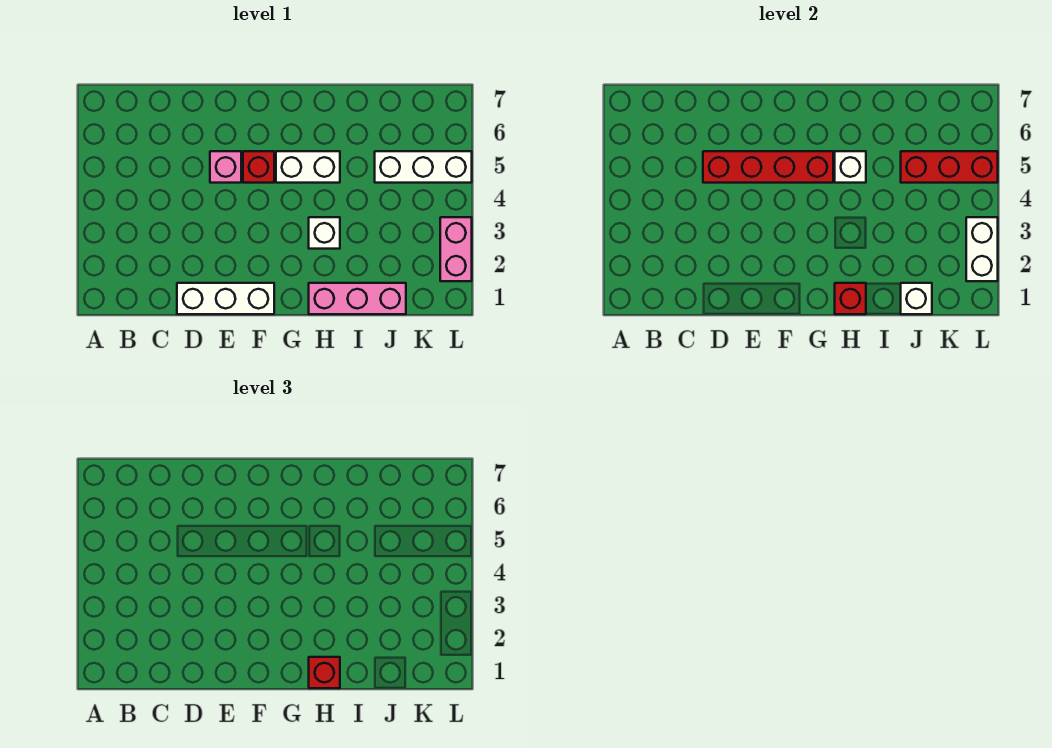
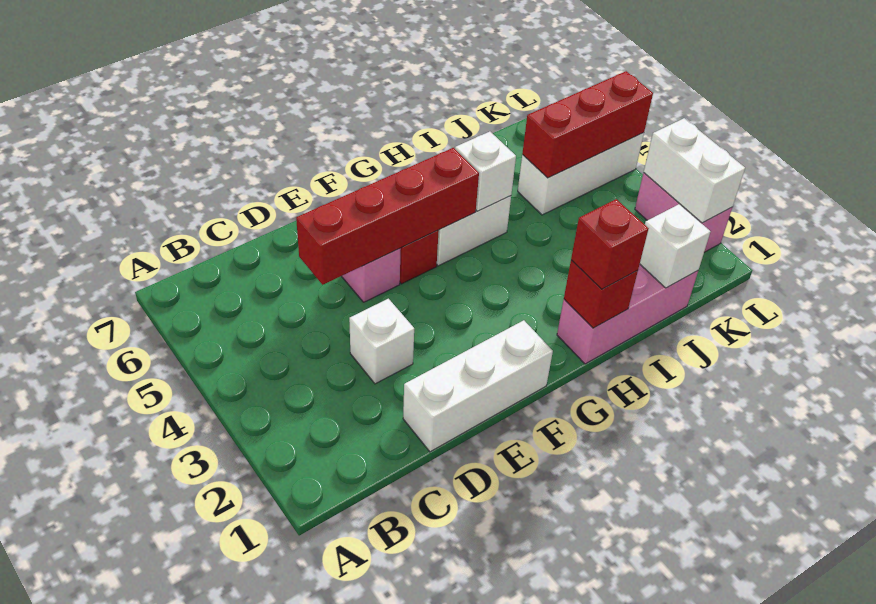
white 1x1 brick [309,217,340,249] -> white 1x1 brick moved to [349,299,414,384]

